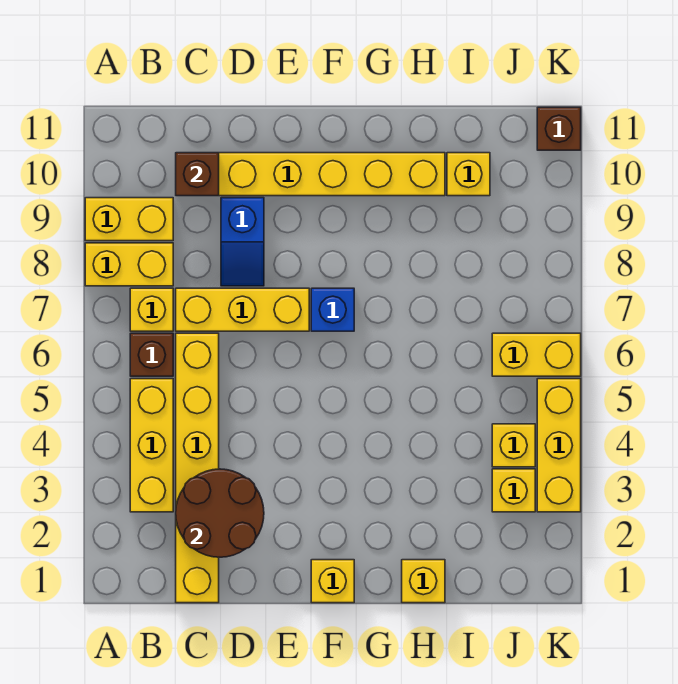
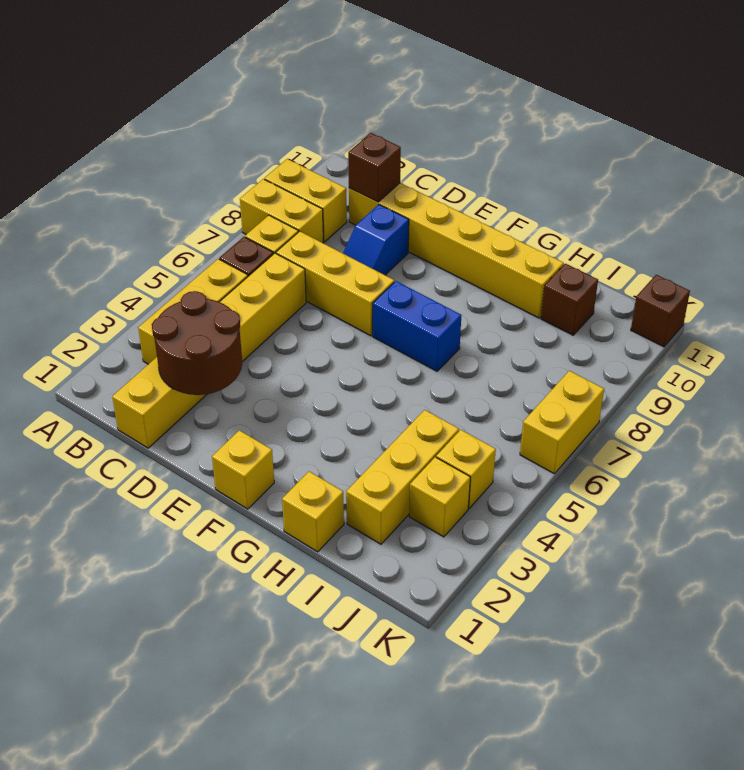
blue 1x1 brick [311,288,354,331] -> blue 1x2 brick [373,281,461,371]
yellow 1x1 brick [447,153,490,196] -> brown 1x1 brick [541,264,598,335]
yellow 1x2 brick [492,333,581,376] -> yellow 1x2 brick turned to [520,371,604,474]
yellow 1x3 brick [537,379,581,512] -> yellow 1x3 brick moved to [346,410,459,544]

